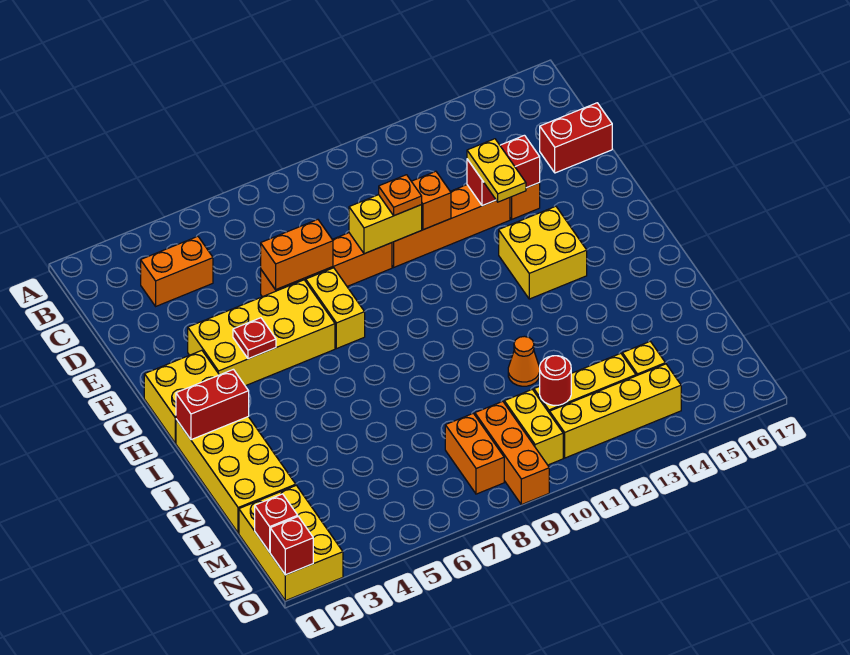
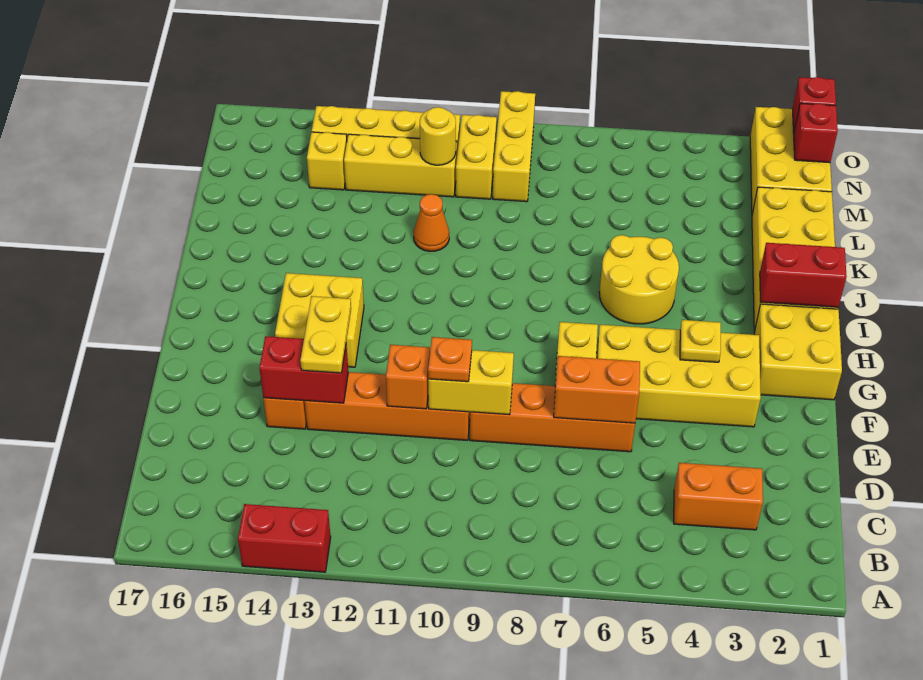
red 1x2 brick [540,103,612,173] -> red 1x2 brick moved to [238,504,331,572]
red 1x1 plate [233,318,276,359] -> yellow 1x1 plate [680,320,721,362]
none -> yellow 2x2 round brick [599,235,679,324]
orange 1x2 brick [445,413,504,494] -> none
orange 1x3 brick [475,401,549,505] -> yellow 1x3 brick [493,91,535,202]
red 1x1 round brick [540,356,571,405] -> yellow 1x1 round brick [420,107,456,165]

